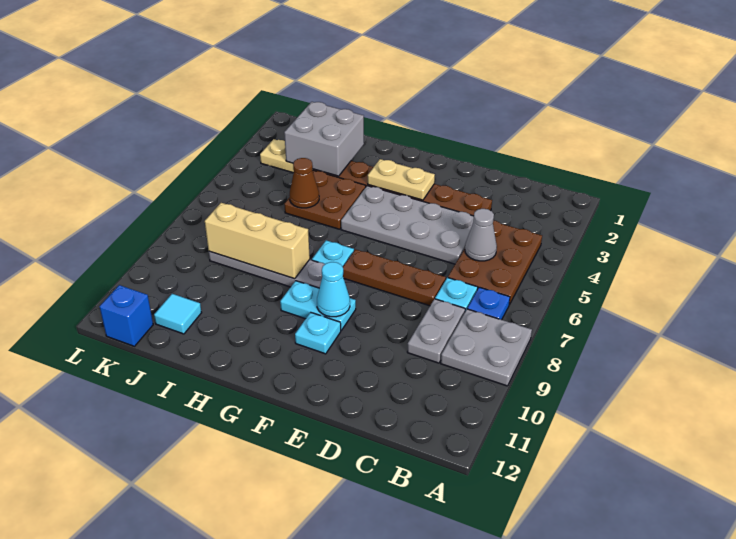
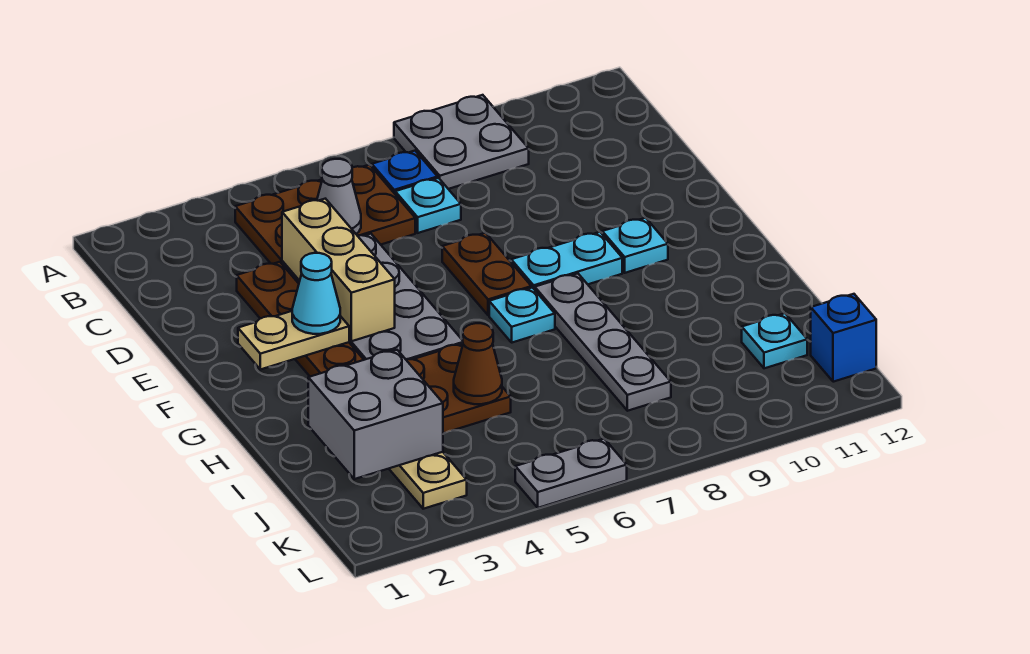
grey 1x2 plate [407,299,465,363] -> grey 1x2 plate moved to [515,439,627,508]
brown 1x3 plate [343,249,446,306] -> brown 1x2 plate [442,233,531,315]
tan 1x2 plate [368,159,435,200] -> tan 1x2 plate turned to [238,311,349,370]
cyan 1x2 plate [280,281,356,330] -> cyan 1x2 plate turned to [511,232,622,290]
cyan 1x1 cone [317,262,350,317] -> cyan 1x1 cone moved to [292,253,340,334]
tan 1x3 brick [205,203,310,279] -> tan 1x3 brick moved to [282,199,395,341]
cyan 1x1 tile [154,294,202,334] -> cyan 1x1 plate [742,313,807,368]

